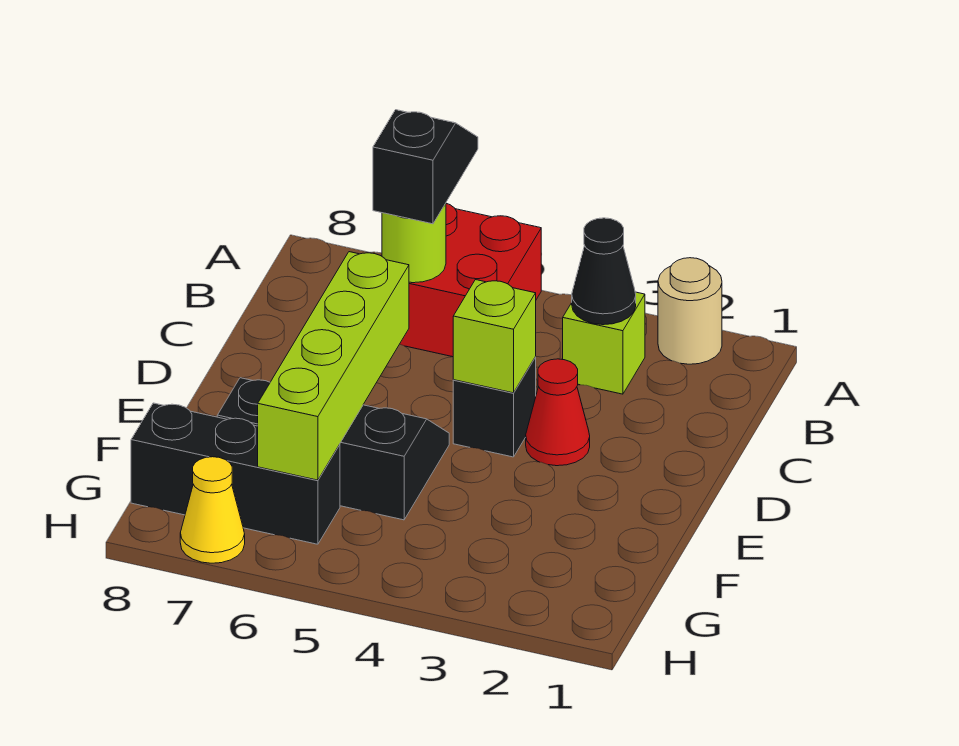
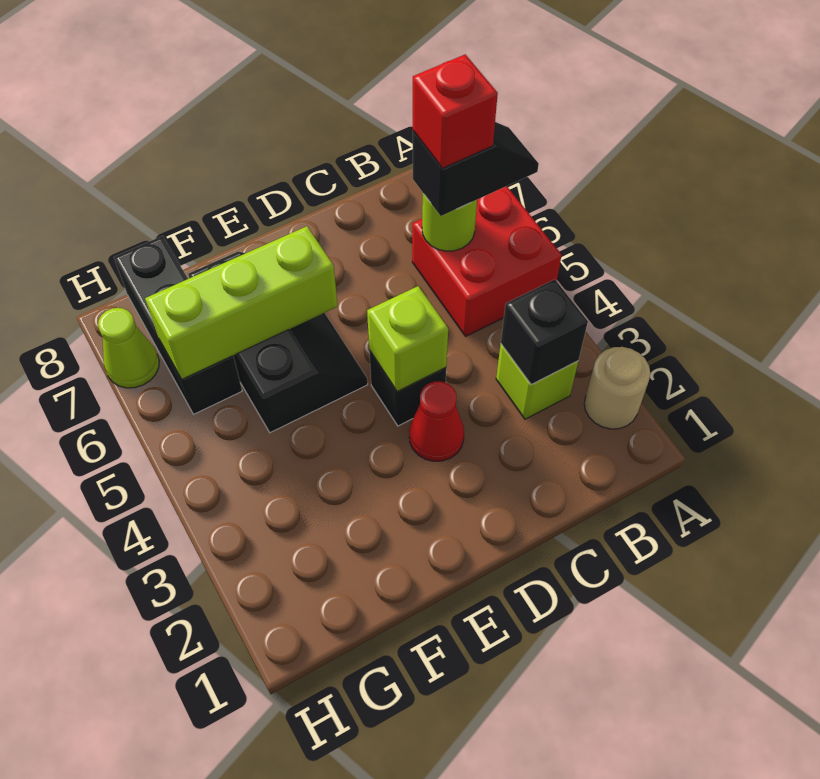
black 1x1 cone [572,218,636,325] -> black 1x1 brick [501,279,588,385]
none -> red 1x1 brick [413,54,498,168]
lime 1x4 brick [258,252,409,480] -> lime 1x3 brick [145,226,338,379]
yellow 1x1 cone [180,457,245,563] -> lime 1x1 cone [98,308,159,388]

